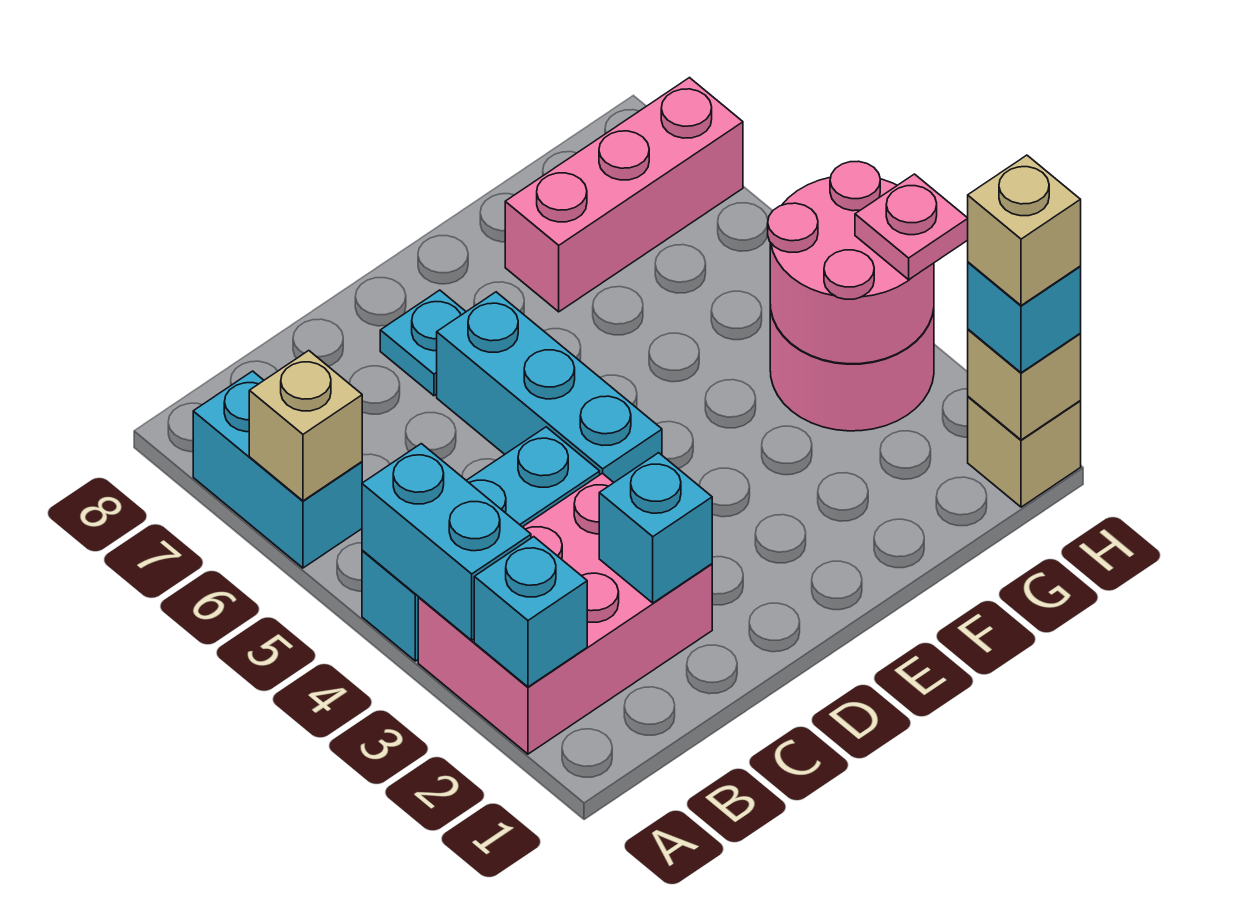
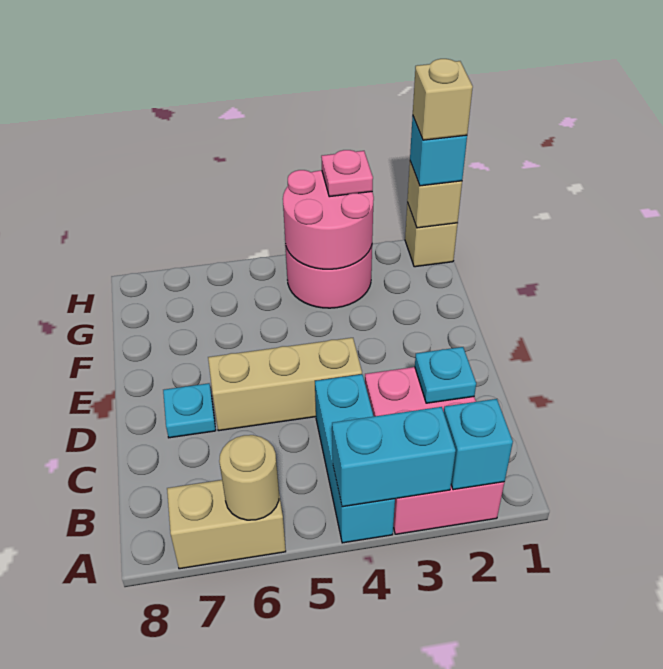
cyan 1x2 brick [193,371,362,568] -> tan 1x2 brick [167,480,286,569]
tan 1x1 brick [249,351,362,501] -> tan 1x1 round brick [219,435,279,520]
cyan 1x1 brick [599,453,712,603] -> cyan 1x1 plate [415,347,476,403]
cyan 1x3 brick [437,292,662,482] -> tan 1x3 brick [208,338,362,431]
pink 1x3 brick [505,78,743,312] -> none

